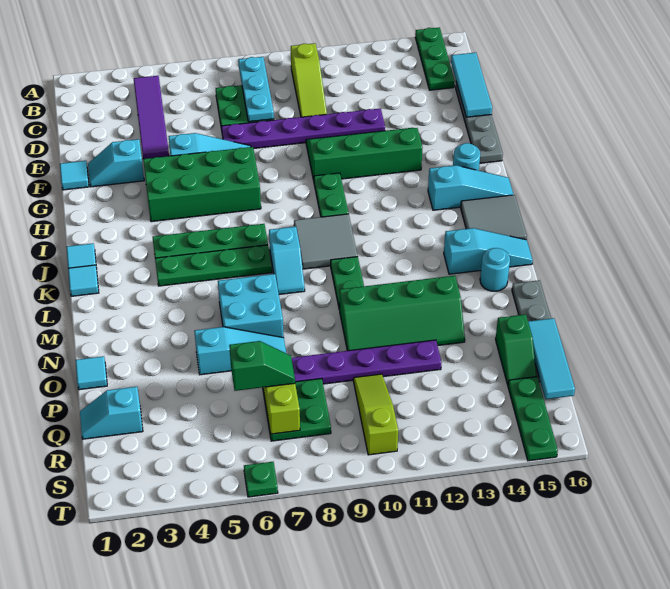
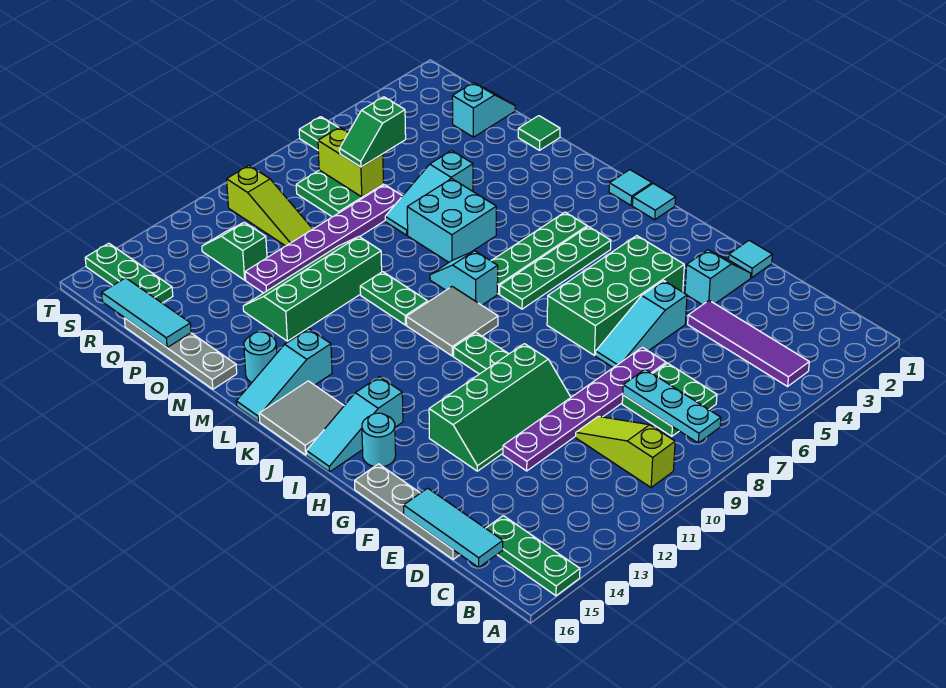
cyan 1x1 tile [75,356,107,390] -> green 1x1 tile [518,116,560,150]
green 1x2 slope [496,314,536,385] -> green 1x2 slope moved to [202,222,267,280]

